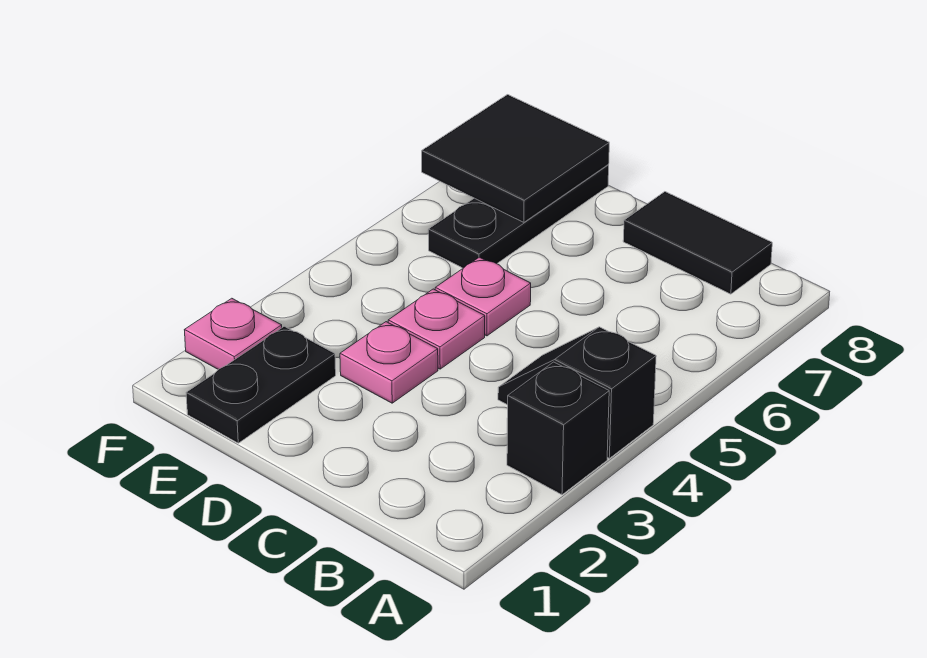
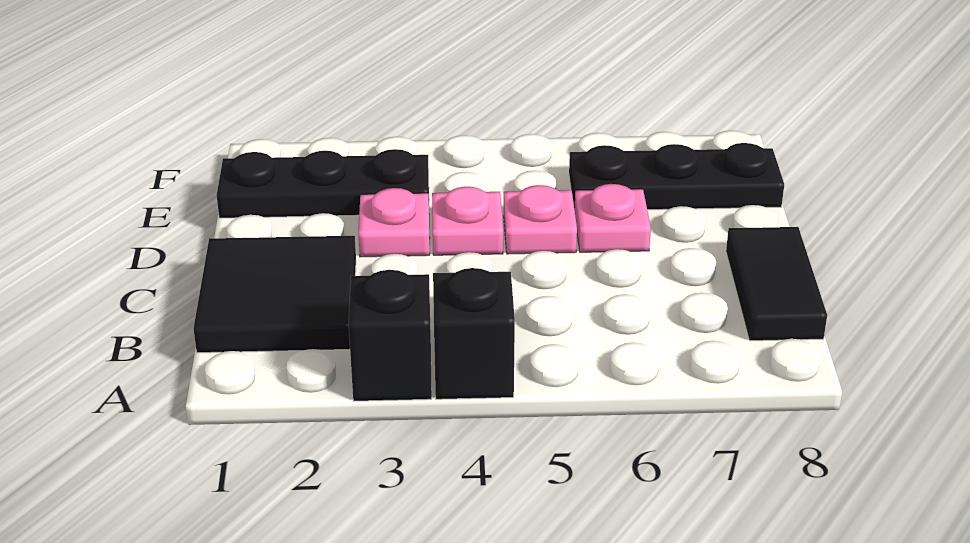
black 1x2 plate [186,326,336,443] -> black 1x3 plate [217,149,429,218]
black 2x2 tile [422,95,609,222] -> black 2x2 tile moved to [194,236,356,353]
pink 1x1 plate [185,298,282,370] -> pink 1x1 plate moved to [574,184,651,252]

